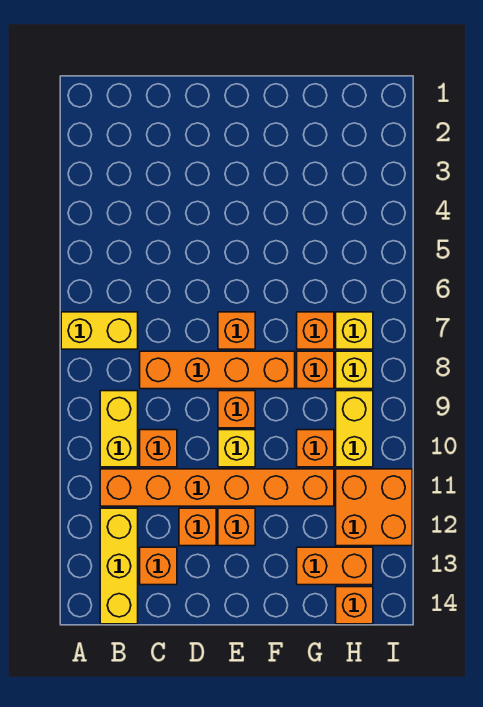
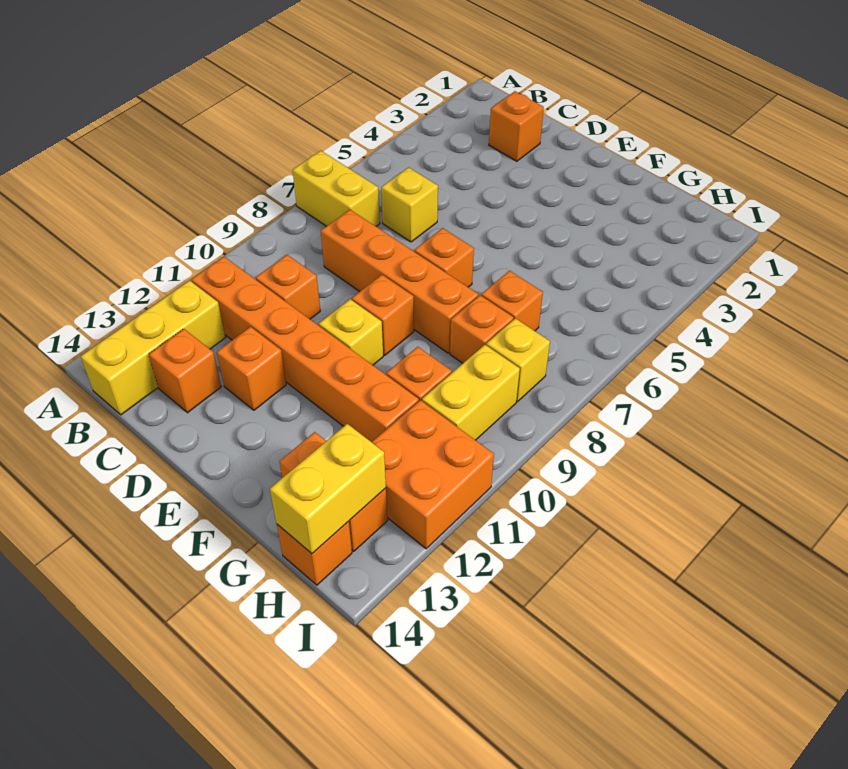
yellow 1x2 brick [100,391,138,467] -> yellow 1x2 brick moved to [270,424,386,554]
orange 1x1 brick [218,508,255,546] -> orange 1x1 brick moved to [489,91,544,161]
yellow 1x1 brick [336,312,373,349] -> yellow 1x1 brick moved to [381,167,438,242]

